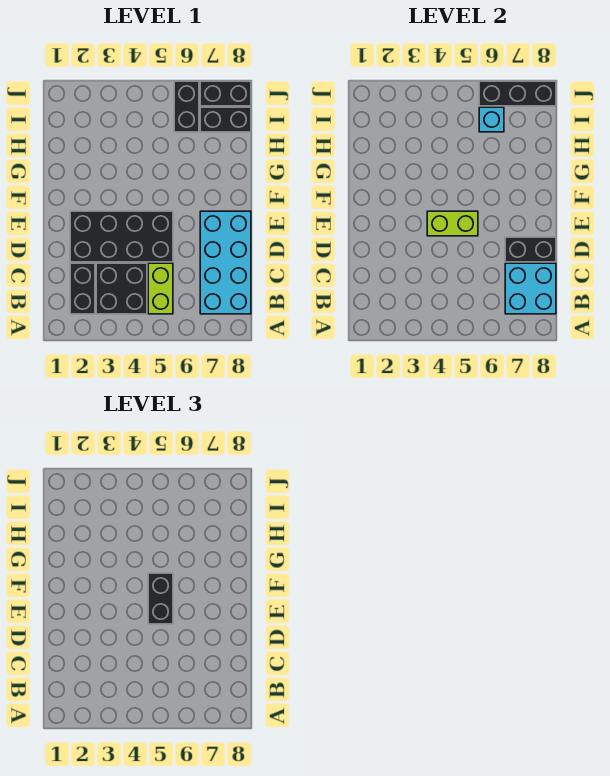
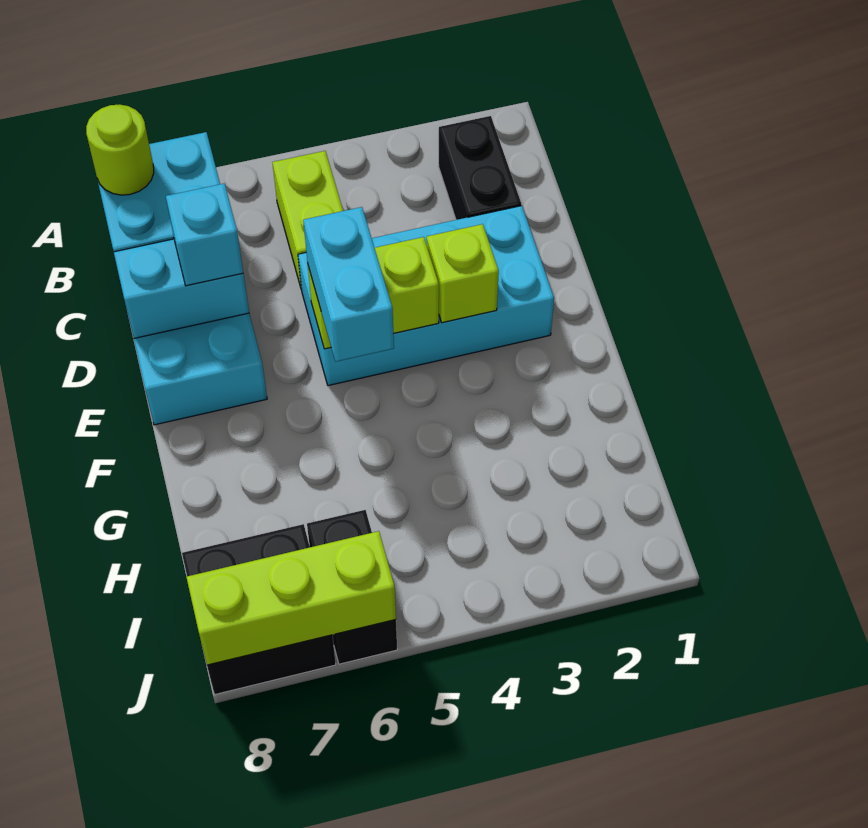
black 2x2 brick [96,263,147,314] -> none
none -> lime 1x1 round brick [86,105,154,195]
black 2x4 brick [70,211,173,262] -> cyan 2x4 brick [298,206,554,386]
black 1x2 brick [505,237,556,262] -> cyan 1x2 brick [114,239,249,338]
none -> lime 1x1 brick [427,224,499,323]
black 1x2 brick [148,573,173,624] -> cyan 1x2 brick [303,207,394,362]
cyan 1x1 brick [479,107,504,132] -> cyan 1x1 brick moved to [166,184,243,286]
black 1x3 brick [479,81,556,106] -> lime 1x3 brick [186,531,396,665]

